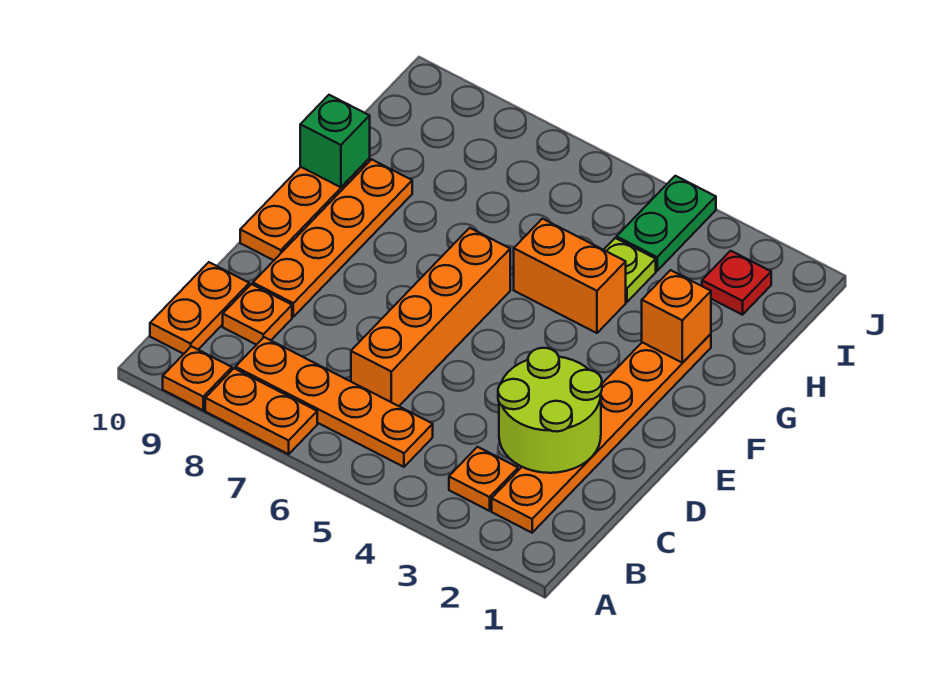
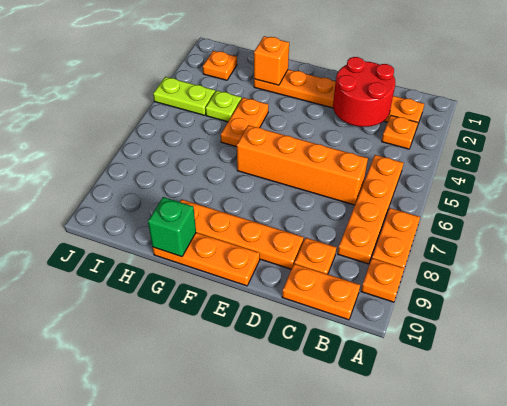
lime 2x2 round brick [498,348,602,473] -> red 2x2 round brick [333,57,395,127]
orange 1x2 brick [514,219,626,333] -> orange 1x2 plate [221,98,268,147]
red 1x1 plate [702,251,771,315] -> orange 1x1 plate [203,51,237,80]
green 1x2 plate [617,176,716,271] -> lime 1x2 plate [153,77,215,115]

